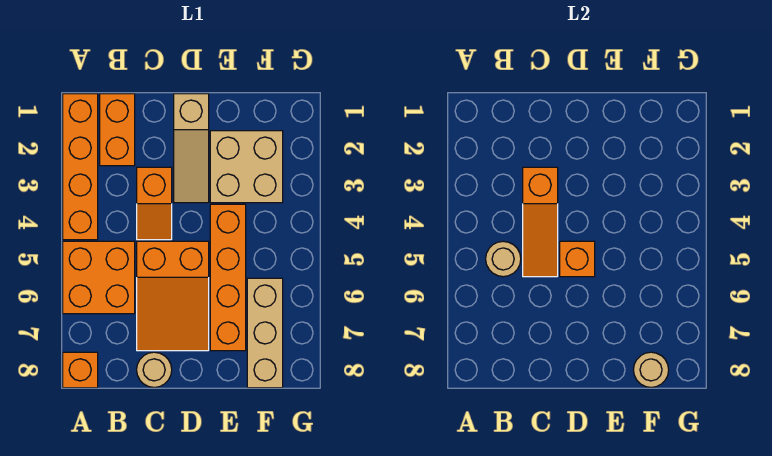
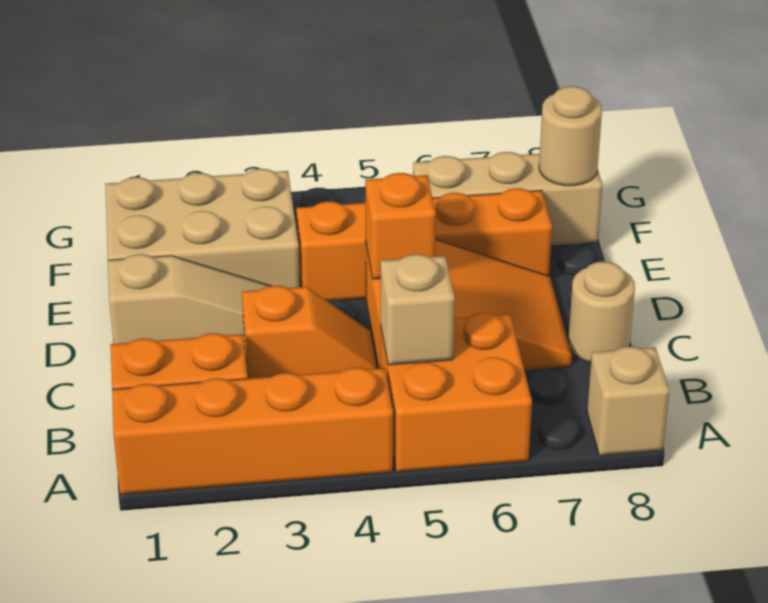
orange 1x1 brick [63,352,98,388] -> tan 1x1 brick [587,346,670,456]
tan 1x1 round brick [486,241,521,277] -> tan 1x1 brick [380,254,455,365]
orange 1x3 slope [523,167,558,277] -> none
tan 2x2 brick [210,131,283,203] -> tan 2x3 brick [105,169,300,288]

